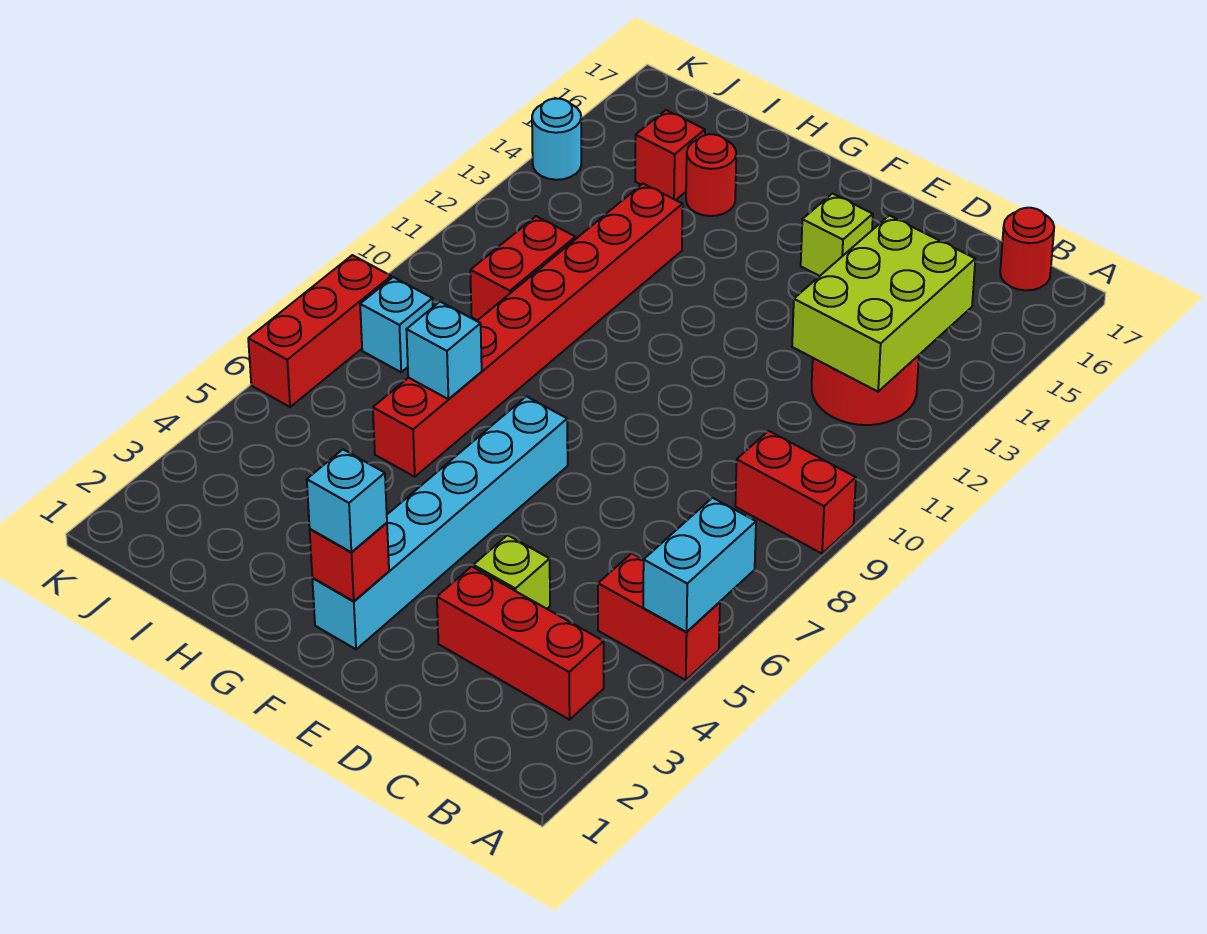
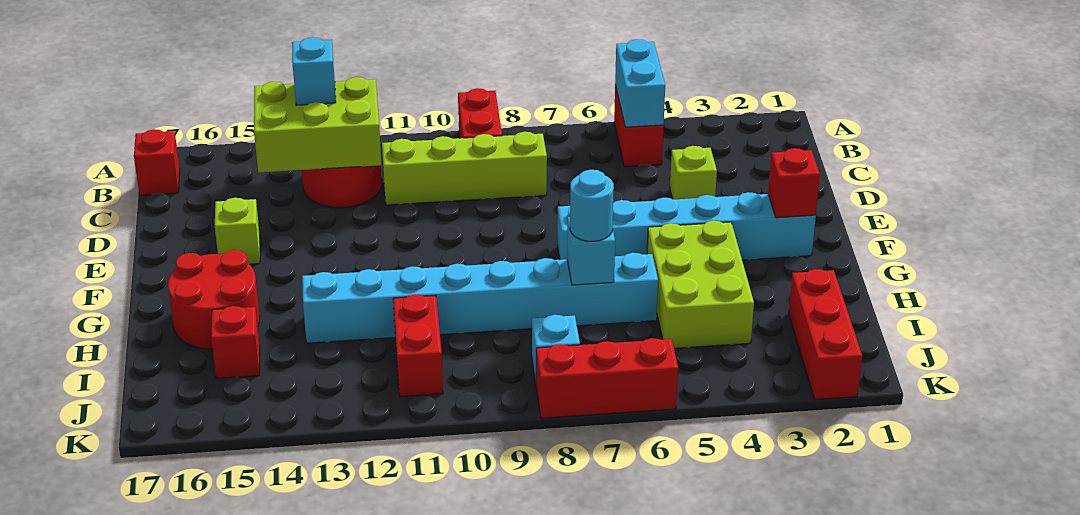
cyan 1x2 brick [643,498,756,632] -> cyan 1x2 brick turned to [615,39,665,127]
red 1x3 brick [437,566,604,720] -> red 1x3 brick moved to [789,269,862,399]
red 1x1 round brick [1000,208,1054,290] -> red 1x1 brick [134,129,180,195]
none -> lime 1x4 brick [382,132,547,205]
cyan 1x1 brick [307,449,387,552] -> cyan 1x1 brick moved to [292,37,336,105]
none -> lime 2x3 brick [647,221,754,348]
red 1x8 brick [373,184,683,477] -> cyan 1x8 brick [302,253,658,343]
red 1x1 round brick [686,134,736,216] -> red 2x2 round brick [168,250,260,349]
red 1x2 brick [470,216,575,320] -> red 1x2 brick turned to [393,295,443,397]
cyan 1x1 round brick [532,99,581,180] -> cyan 1x1 round brick moved to [570,170,614,241]

